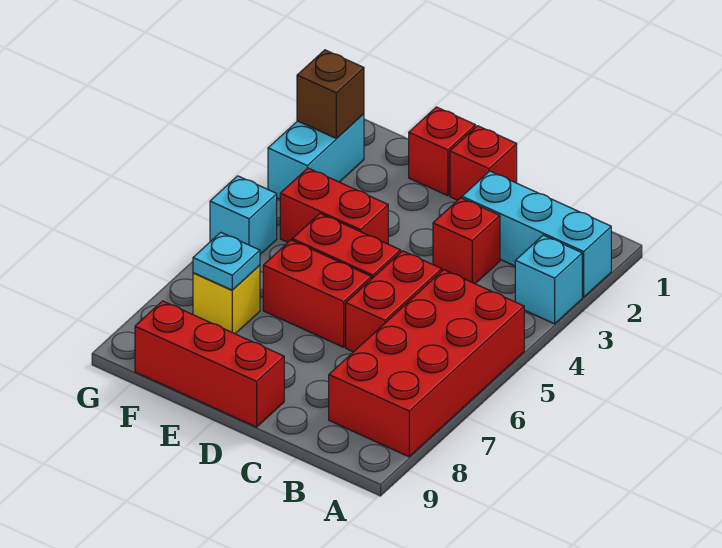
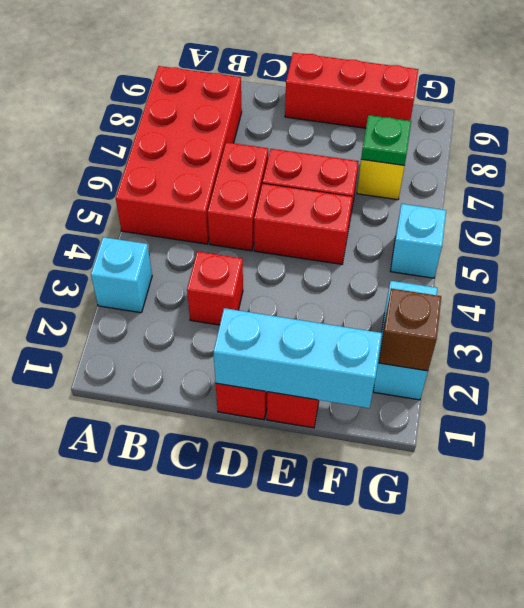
cyan 1x3 brick [462,171,611,297] -> cyan 1x3 brick moved to [213,308,382,408]
red 1x2 brick [280,168,388,244] -> none
cyan 1x1 plate [193,232,260,290] -> green 1x1 plate [361,115,411,165]

